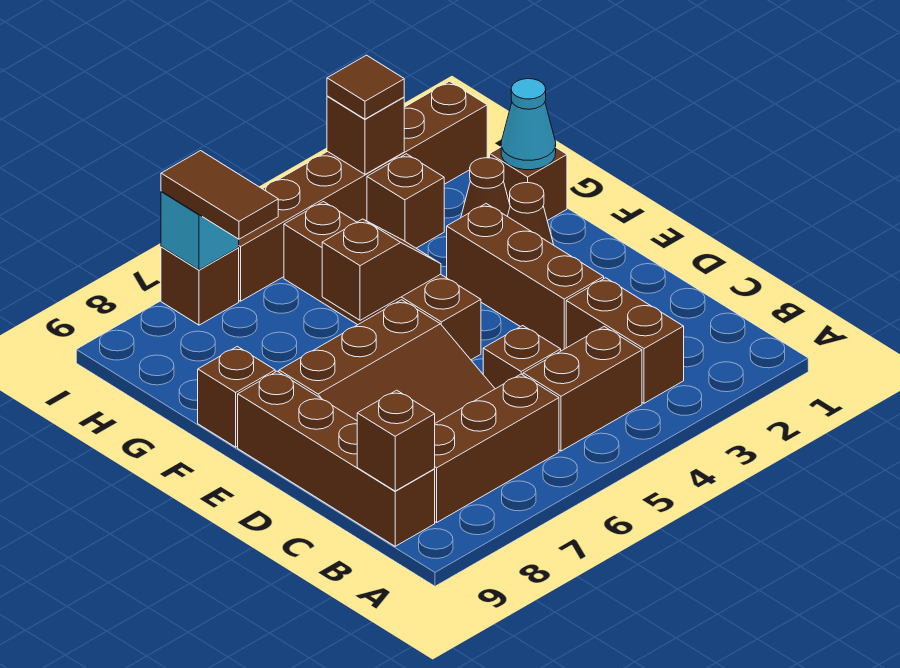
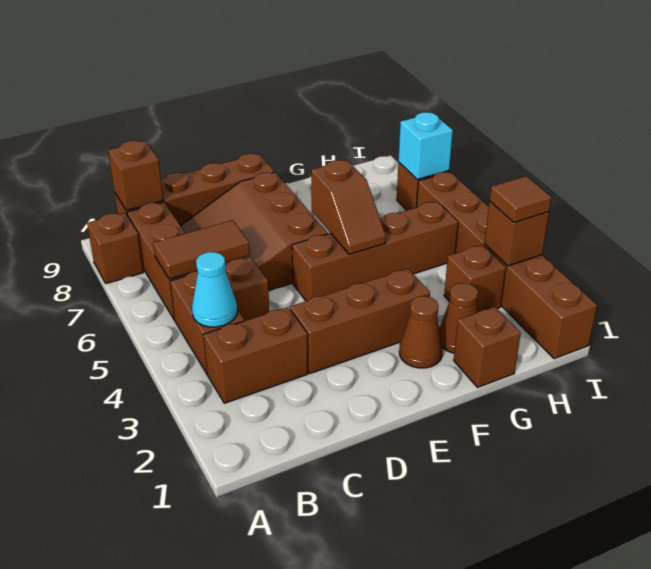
brown 1x1 brick [198,346,275,447] -> brown 1x1 brick moved to [87,213,143,284]
cyan 1x1 cone [501,79,556,170] -> cyan 1x1 cone moved to [192,252,237,327]
brown 1x2 tile [161,151,278,239] -> brown 1x2 tile moved to [153,220,250,279]

